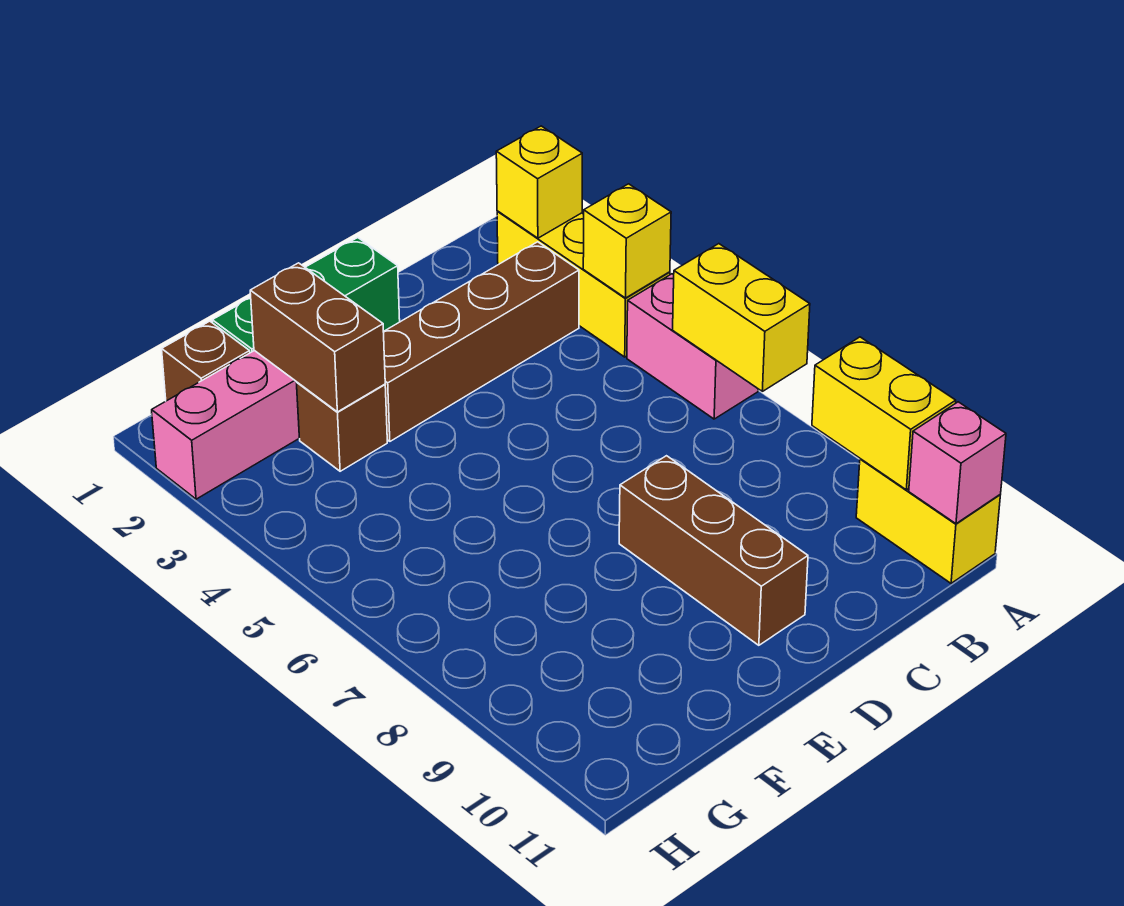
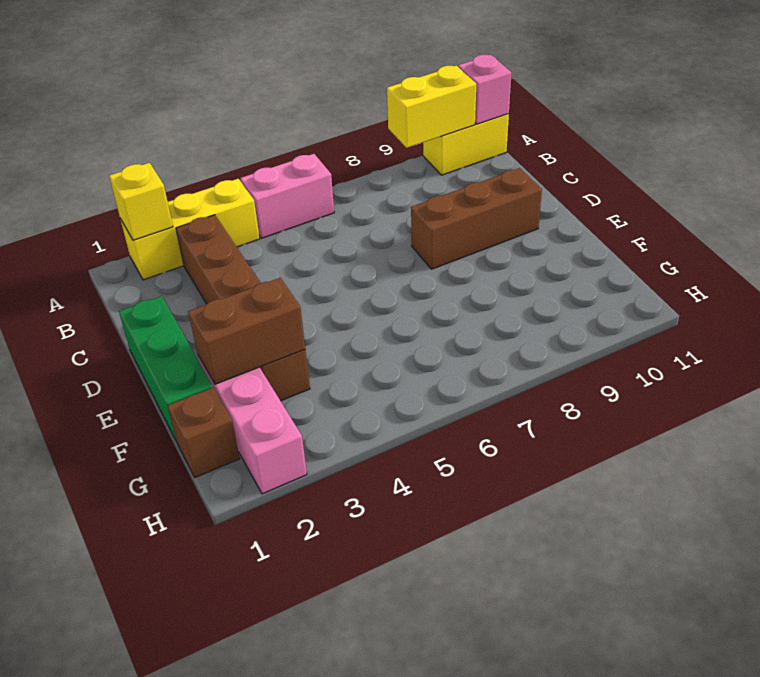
yellow 1x1 brick [583,184,671,298] -> none
yellow 1x2 brick [673,244,810,391] -> none

